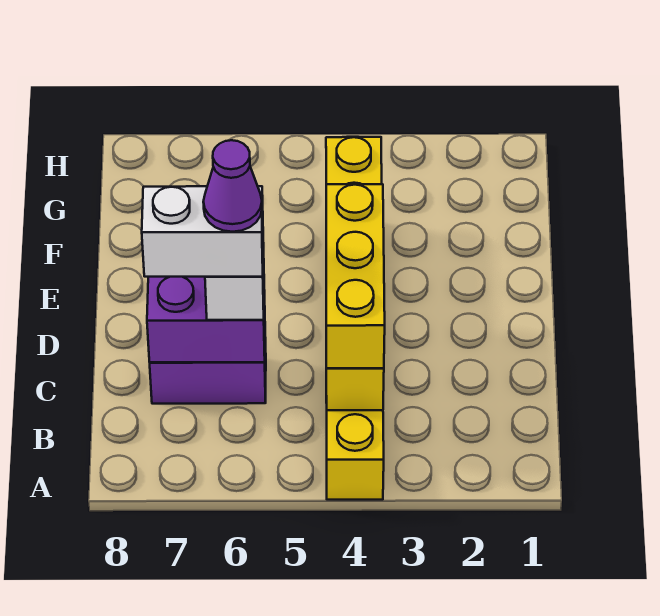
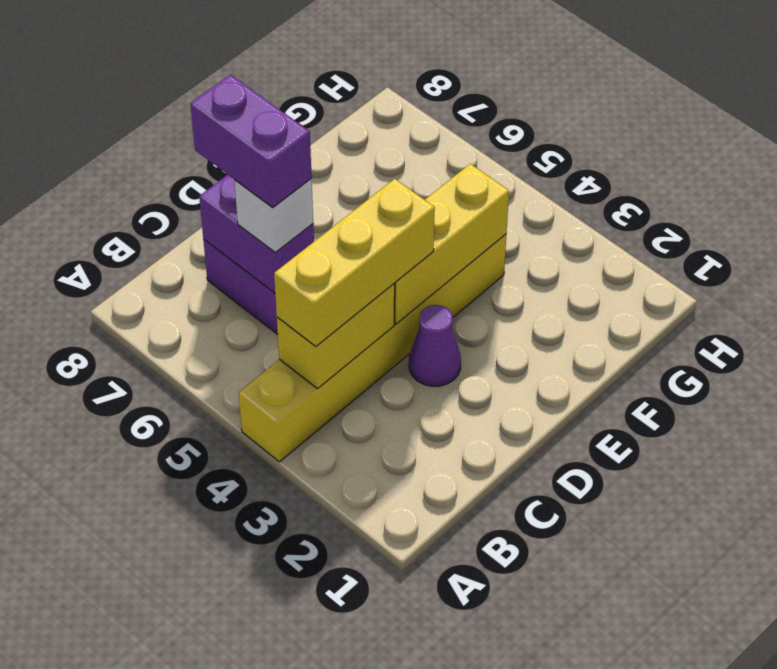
white 1x2 brick [142,186,263,277] -> purple 1x2 brick [191,75,312,207]
purple 1x1 cone [203,140,262,232] -> purple 1x1 cone moved to [409,305,461,386]

